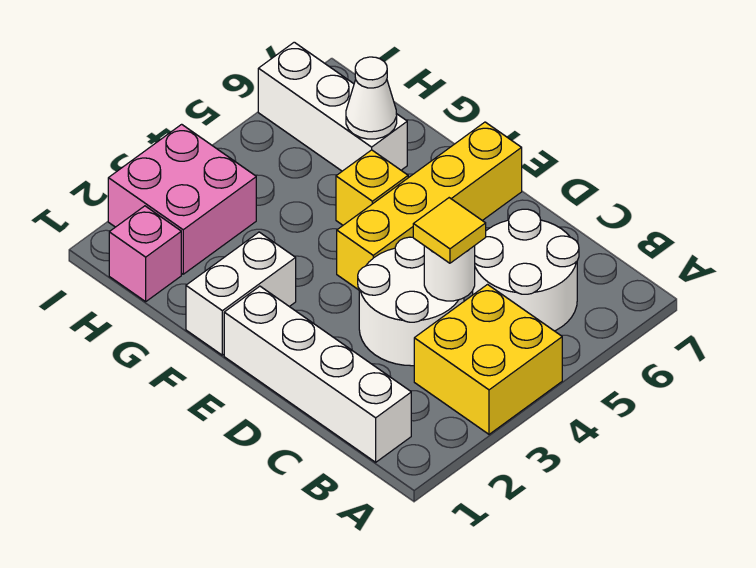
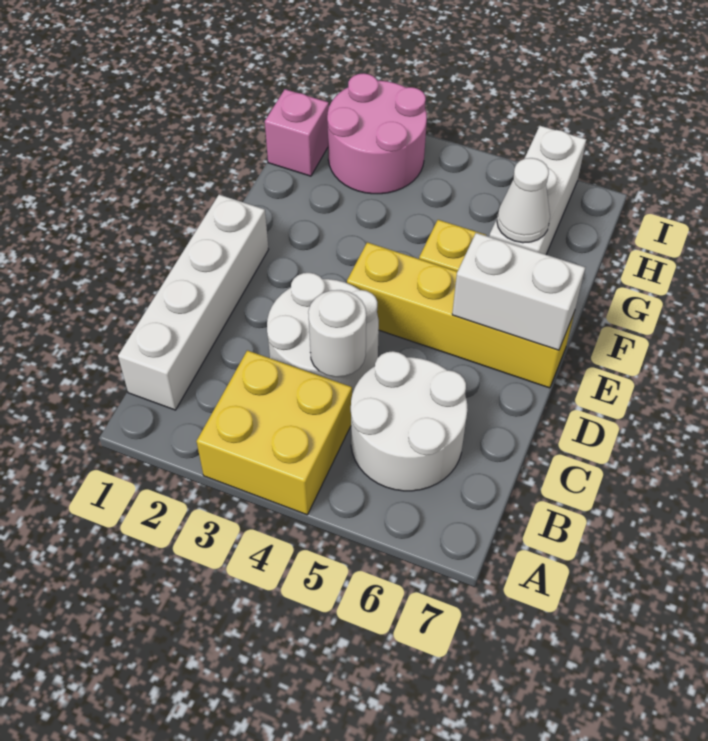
yellow 1x1 tile [413,198,486,263] -> none
white 1x2 brick [186,232,296,355] -> white 1x2 brick moved to [452,233,585,350]
pink 2x2 brick [108,124,256,274] -> pink 2x2 round brick [327,73,427,194]

